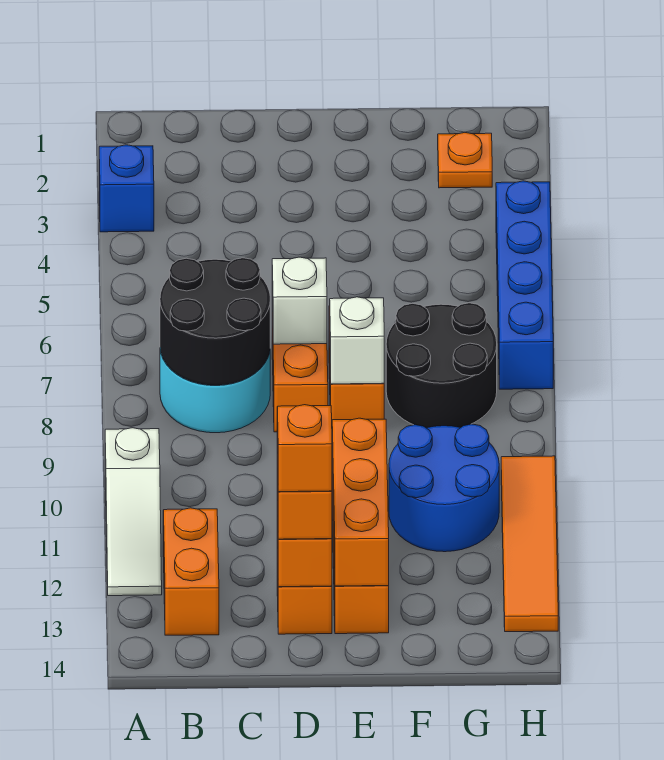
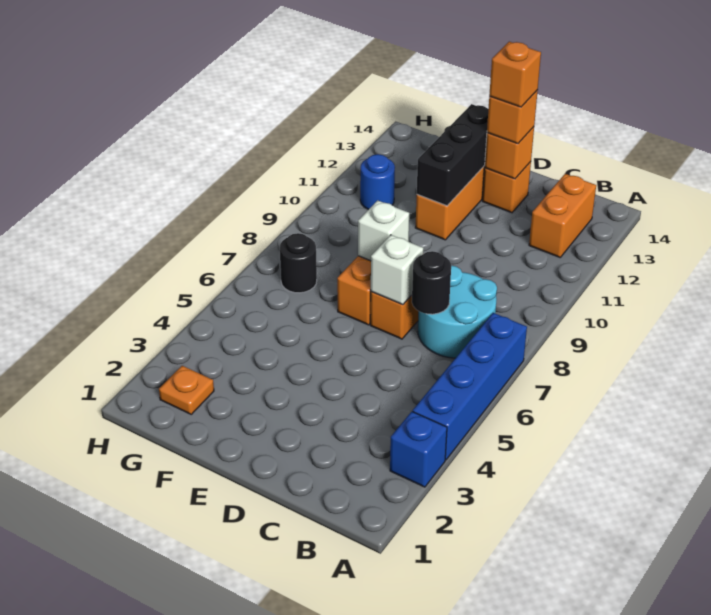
white 1x3 slope [105,428,162,596] -> none
black 2x2 round brick [160,258,270,385] -> black 1x1 round brick [412,251,451,314]
orange 1x3 brick [332,418,389,586] -> black 1x3 brick [417,104,488,206]
black 2x2 round brick [386,303,497,428] -> black 1x1 round brick [280,233,317,293]
blue 2x2 round brick [389,424,499,552] -> blue 1x1 round brick [360,154,395,210]
blue 1x4 brick [496,181,553,389] -> blue 1x4 brick moved to [413,313,527,460]
orange 1x4 tile [501,456,558,632] -> none

